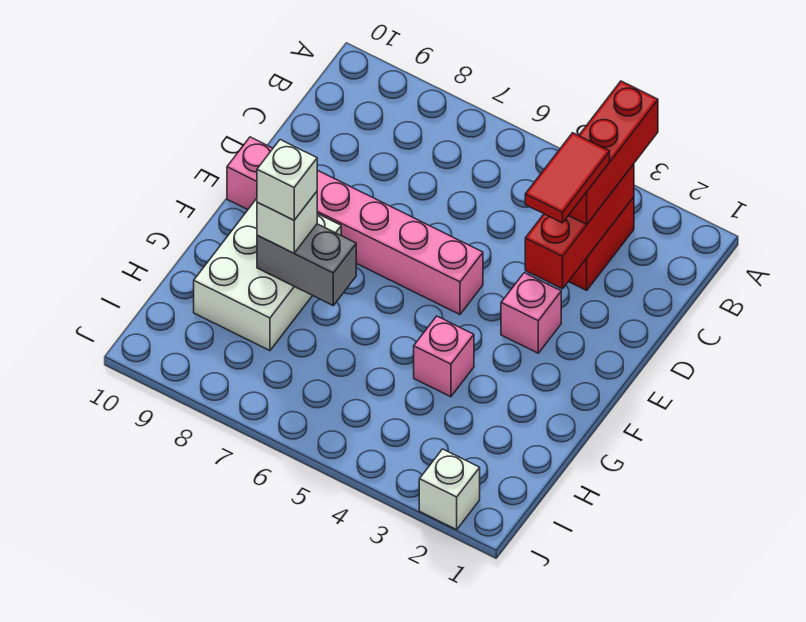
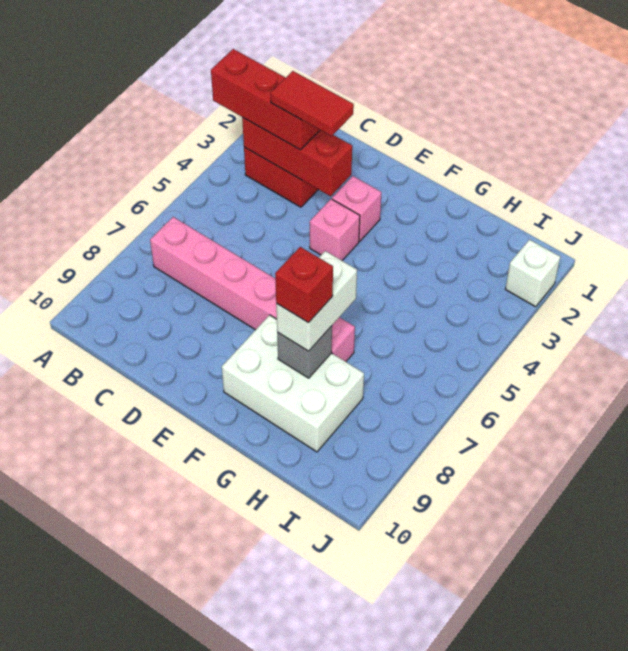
pink 1x6 brick [227,137,483,314] -> pink 1x6 brick turned to [150,217,355,362]
pink 1x1 brick [414,316,474,397] -> pink 1x1 brick moved to [310,199,360,260]
grey 1x2 brick [257,224,356,305] -> grey 1x1 brick [277,326,332,378]
white 1x1 brick [257,192,317,253] -> white 1x2 brick [276,251,357,351]
white 1x1 brick [257,140,317,220] -> red 1x1 brick [275,247,333,323]

